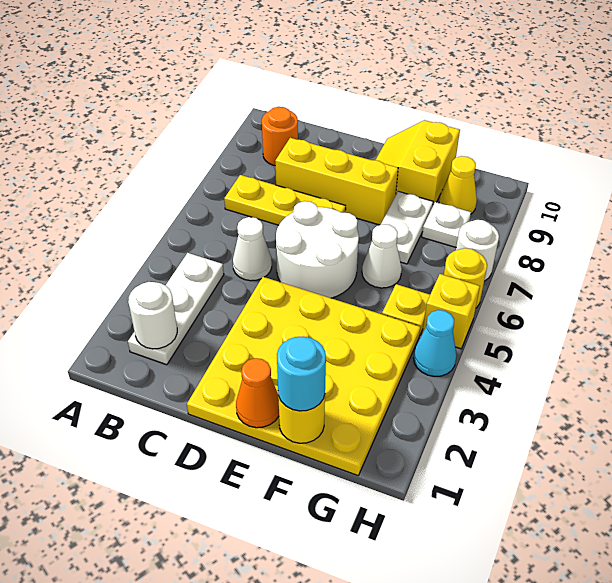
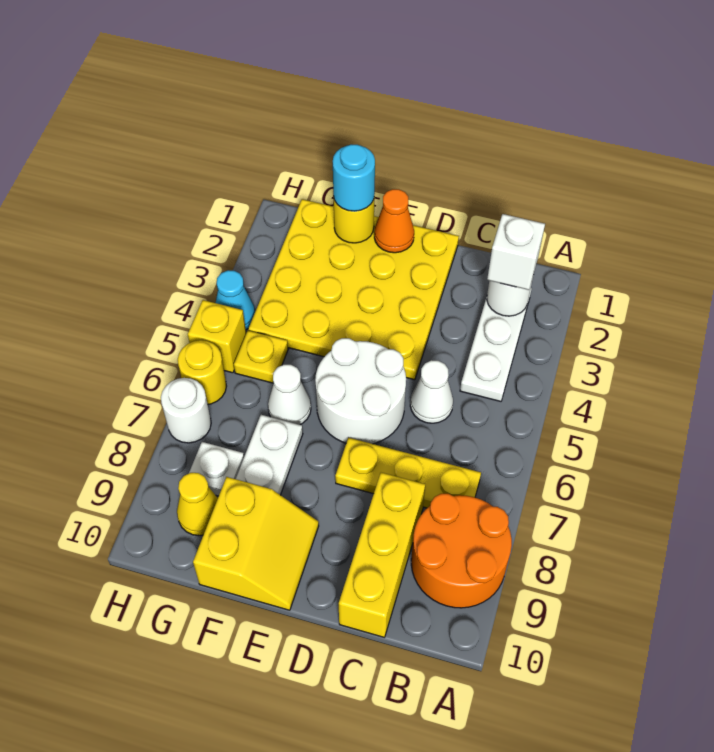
none -> white 1x1 brick [487,214,545,290]
orange 1x1 round brick [262,107,298,166] -> orange 2x2 round brick [411,494,512,608]
yellow 1x3 brick [275,138,398,225] -> yellow 1x3 brick turned to [339,473,425,637]

